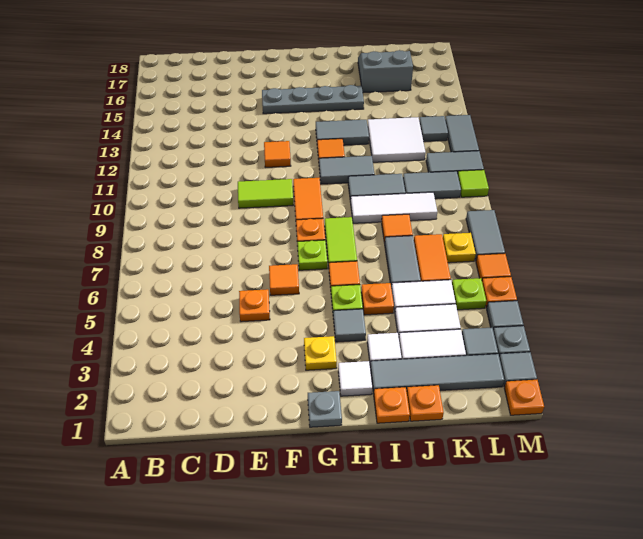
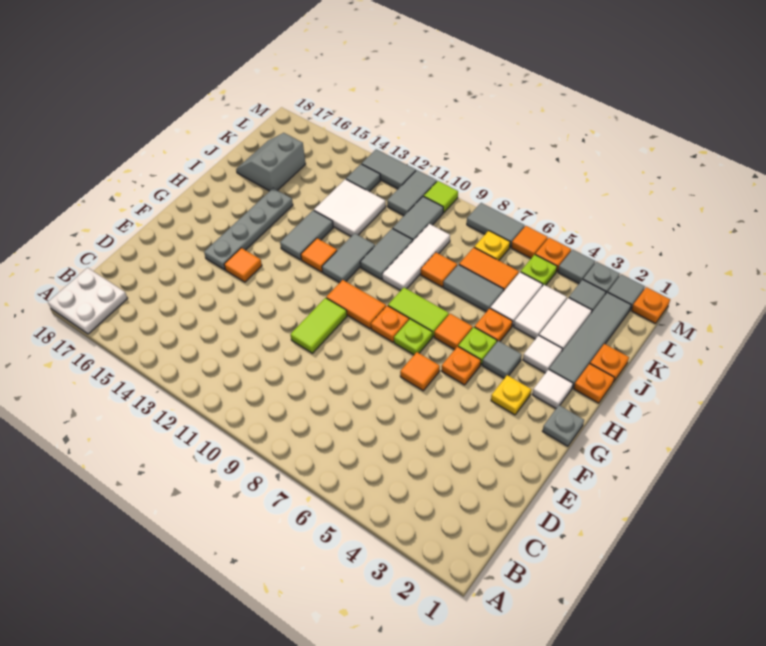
none -> white 2x2 plate [48,268,128,334]
orange 1x1 plate [239,289,270,322] -> orange 1x1 plate moved to [442,346,481,385]
orange 1x1 tile [264,141,291,167] -> orange 1x1 tile moved to [224,248,262,282]

